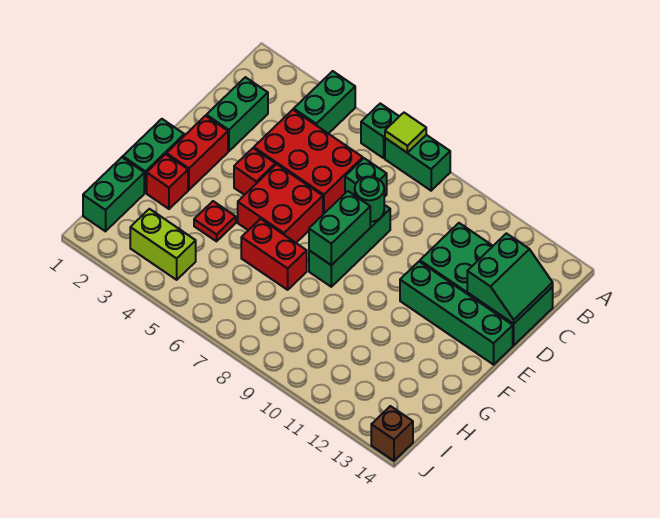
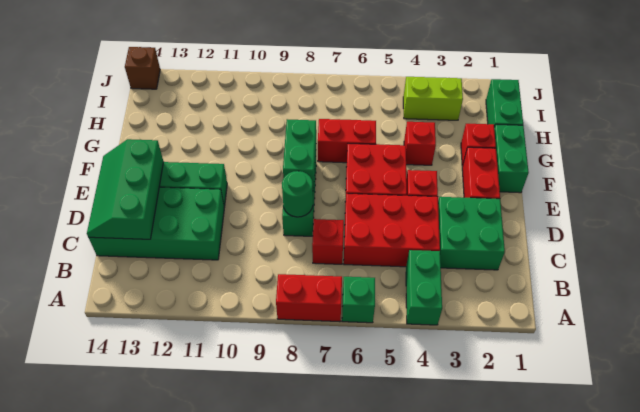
green 1x2 brick [385,135,450,191] -> red 1x2 brick [276,274,342,322]
lime 1x1 tile [385,113,426,153] -> none
green 1x2 brick [206,77,268,151] -> green 2x2 brick [438,197,505,270]
green 1x1 brick [345,158,387,197] -> red 1x1 brick [312,219,344,264]
green 2x2 slope [467,233,553,324] -> green 2x3 slope [87,139,164,239]
red 1x1 plate [194,201,236,241] -> red 1x1 brick [404,122,436,165]

